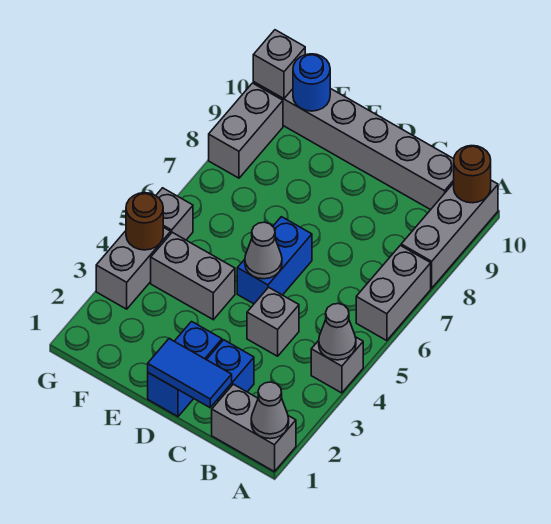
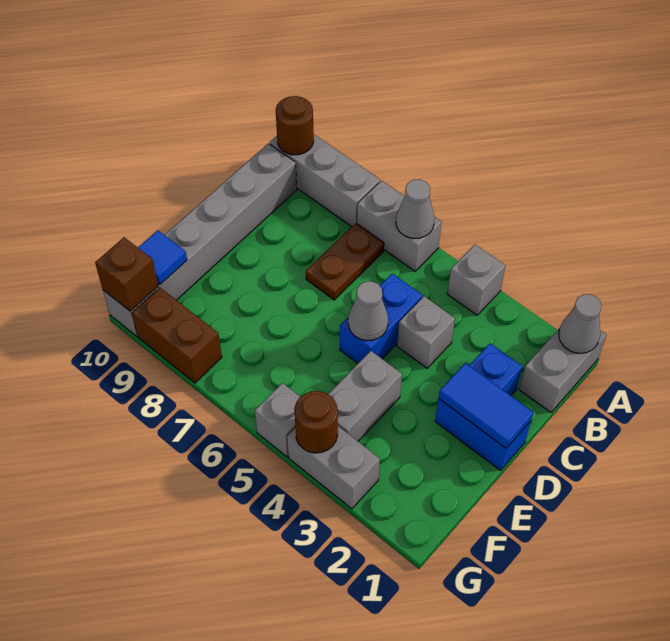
grey 1x1 cone [319,304,356,360] -> grey 1x1 cone moved to [396,179,434,238]
none -> brown 1x2 plate [306,223,384,300]
blue 1x2 tile [148,339,232,408] -> blue 1x2 tile turned to [439,363,533,448]
blue 1x2 brick [237,217,312,304] -> blue 1x2 brick turned to [340,274,422,363]
blue 1x1 round brick [293,54,330,111] -> blue 1x1 tile [138,230,187,284]
grey 1x2 brick [209,83,283,178] -> brown 1x2 brick [132,288,222,383]
grey 1x1 brick [253,30,305,99] -> brown 1x1 brick [95,237,158,311]

